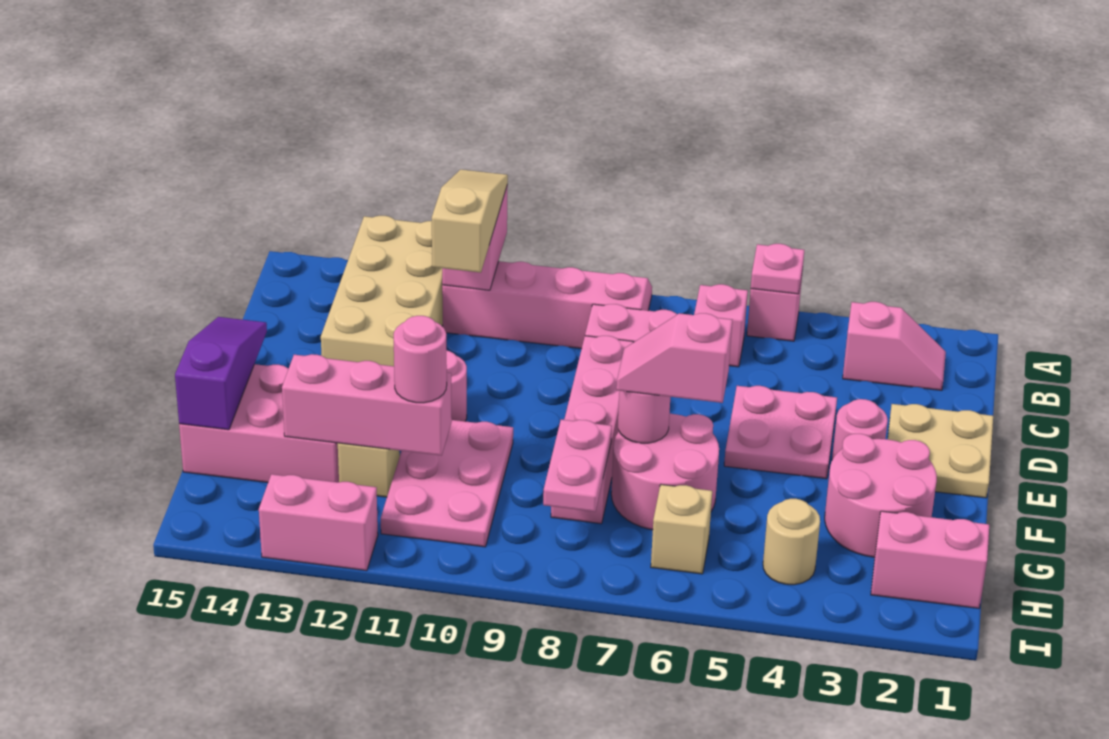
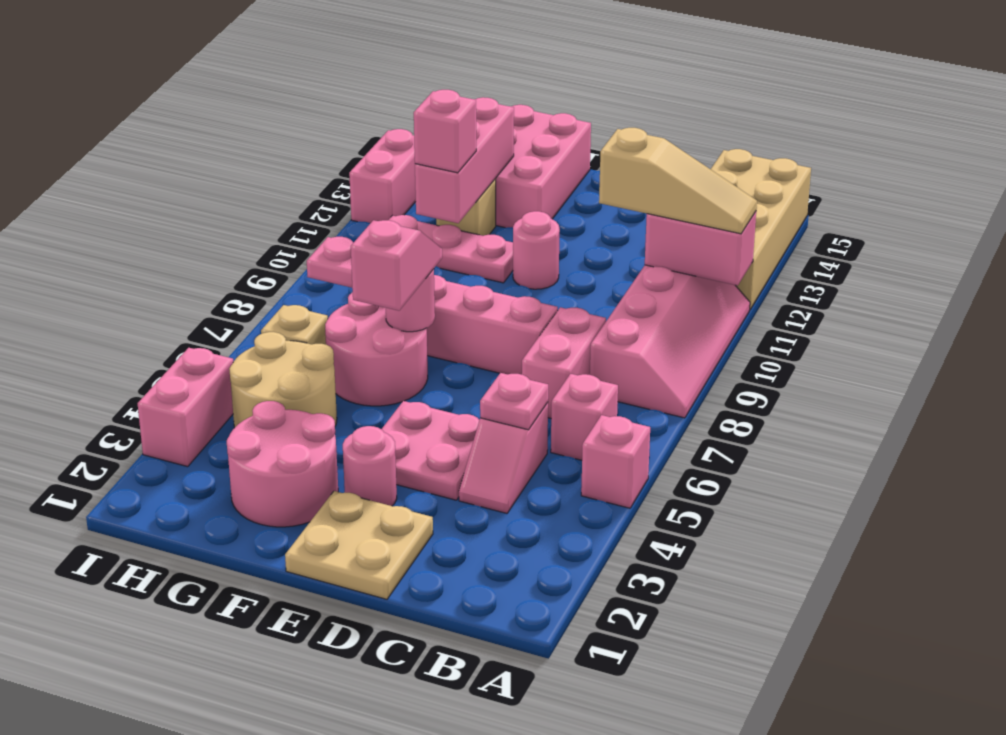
pink 1x1 plate [751,244,804,294] -> pink 1x1 plate moved to [480,373,548,430]
tan 2x4 brick [321,216,443,366] -> tan 2x4 brick turned to [711,149,811,309]
pink 1x2 slope [843,302,946,390] -> pink 1x2 slope moved to [459,403,548,513]
purple 1x3 slope [175,317,267,430] -> none
pink 2x3 plate [381,420,513,547] -> pink 1x3 plate [389,215,513,283]
pink 1x1 round brick [394,316,447,403] -> pink 1x1 brick [414,90,476,173]
pink 1x2 brick [871,511,989,608] -> pink 1x2 brick moved to [138,348,233,467]
tan 1x1 round brick [763,499,820,585] -> tan 2x2 round brick [229,332,337,428]

